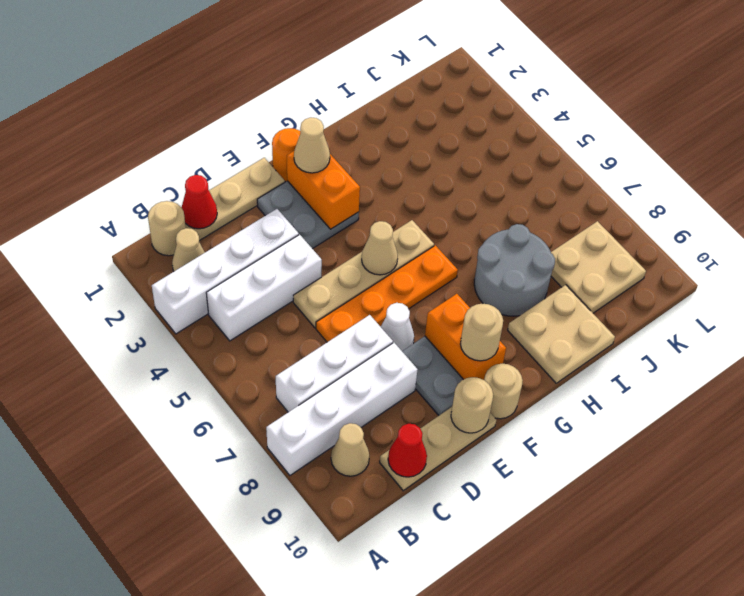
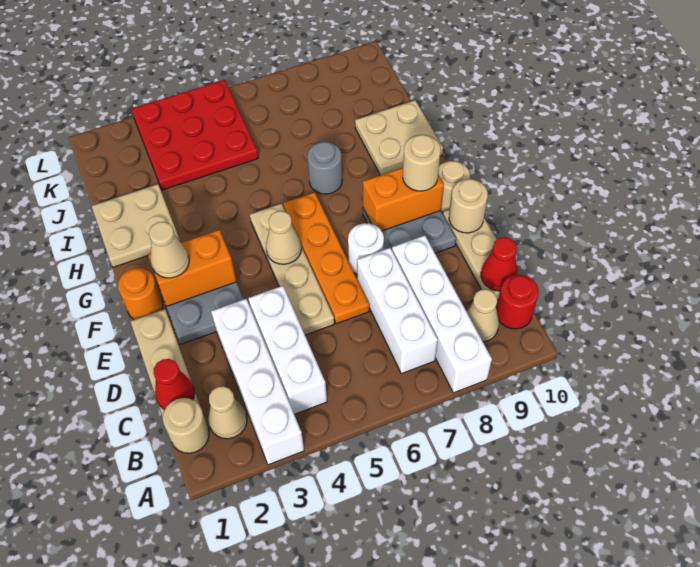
none -> red 1x1 round brick [496,275,539,329]
white 1x1 cone [381,303,414,351] -> white 1x1 round brick [348,223,384,274]
grey 2x2 round brick [474,224,555,316] -> grey 1x1 round brick [307,142,342,194]
none -> red 3x3 plate [131,80,258,190]
tan 2x2 plate [551,221,646,313] -> tan 2x2 plate moved to [92,184,180,267]

